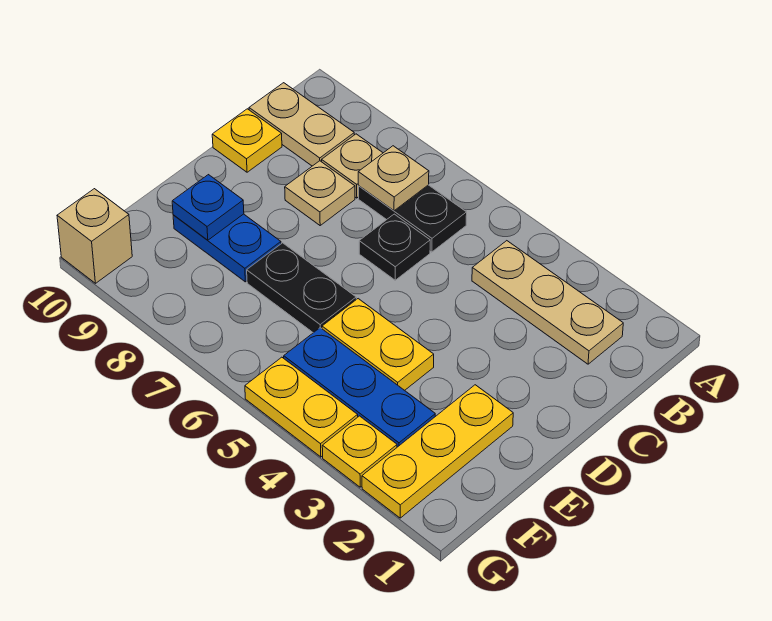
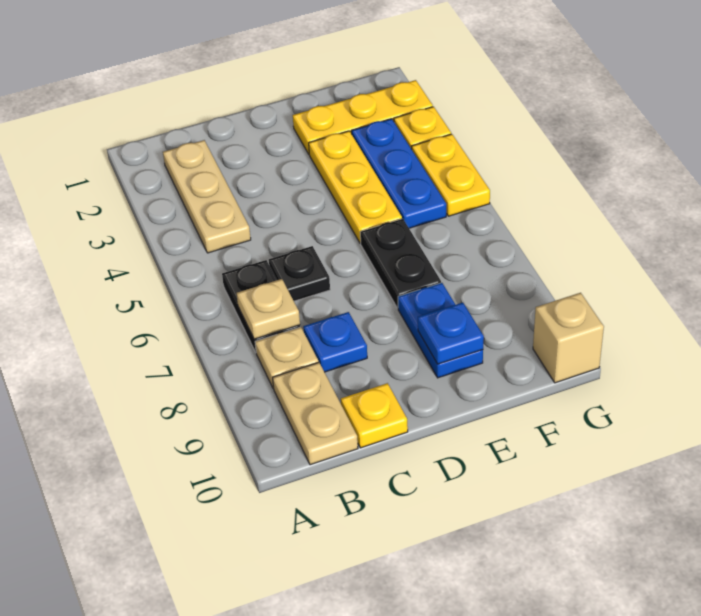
tan 1x1 plate [285,161,355,225] -> blue 1x1 plate [303,312,367,372]
yellow 1x2 plate [322,299,434,390] -> yellow 1x3 plate [309,131,402,243]

